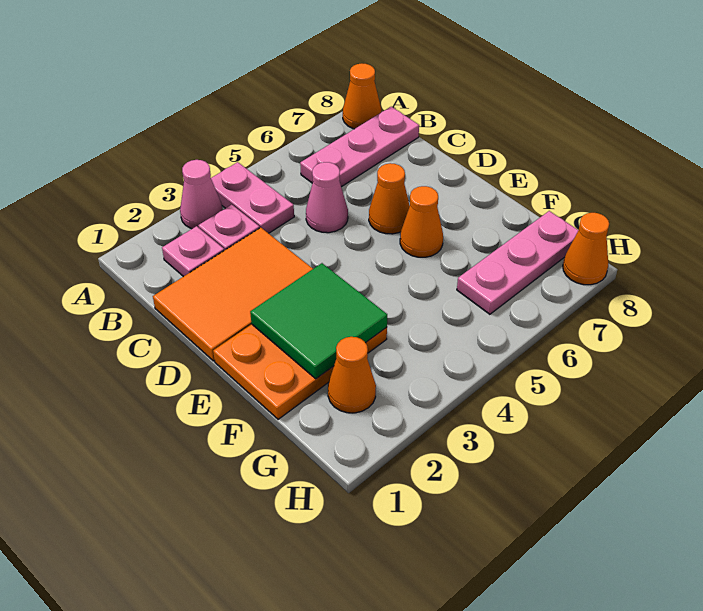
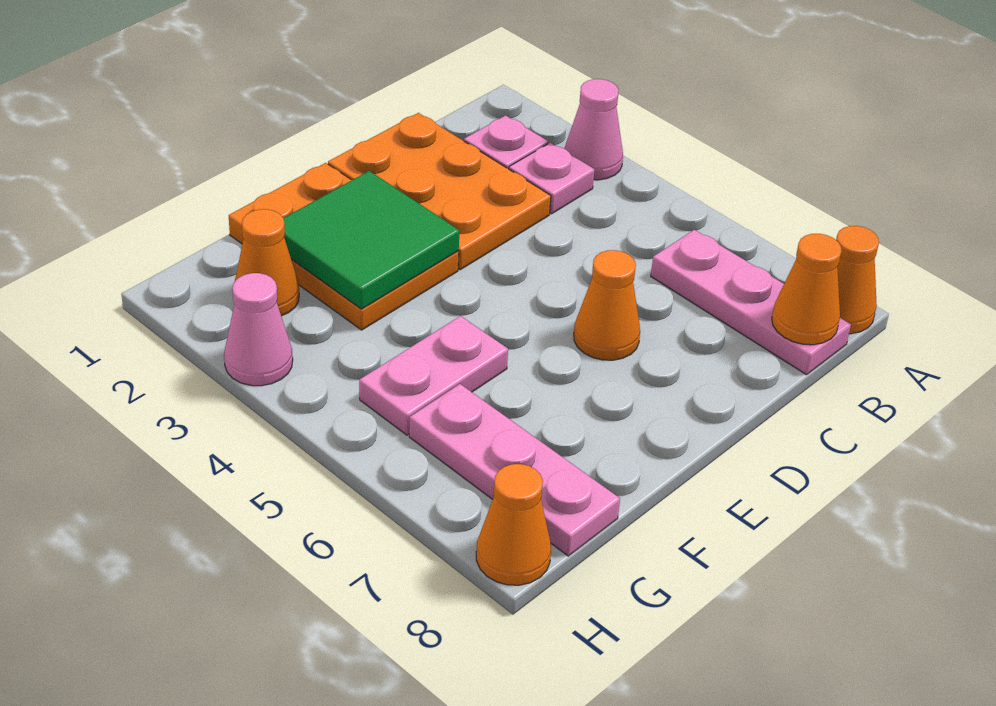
pink 1x2 plate [211,162,294,233] -> pink 1x2 plate moved to [359,316,508,435]
orange 2x3 tile [153,228,313,361] -> orange 2x3 plate [328,113,551,270]
pink 1x1 cone [306,162,348,233] -> pink 1x1 cone moved to [224,273,293,386]
orange 1x1 cone [400,186,443,257] -> orange 1x1 cone moved to [772,234,841,345]

